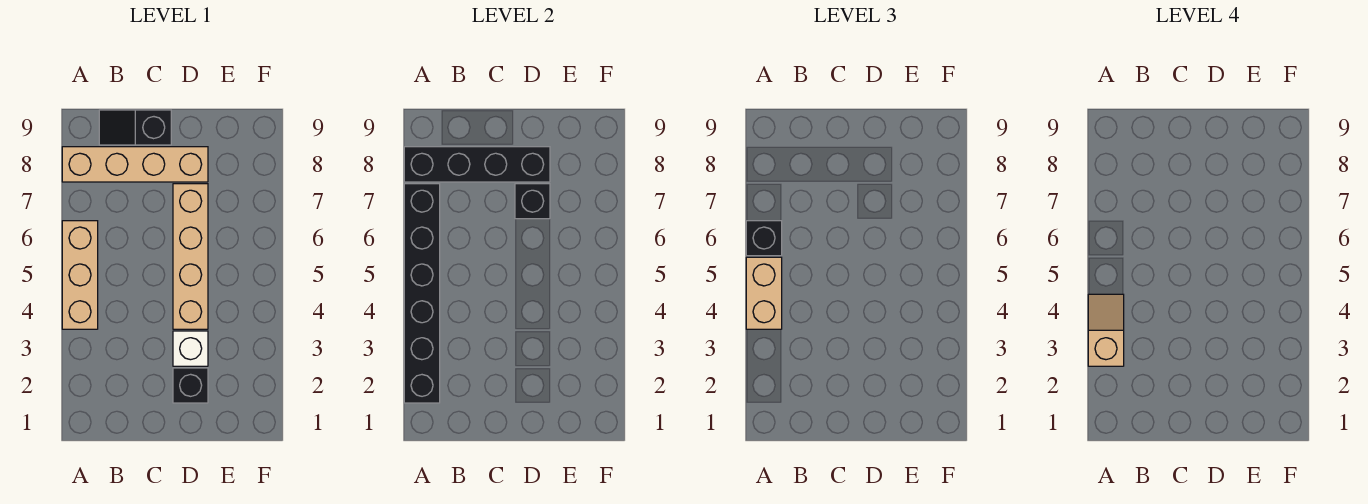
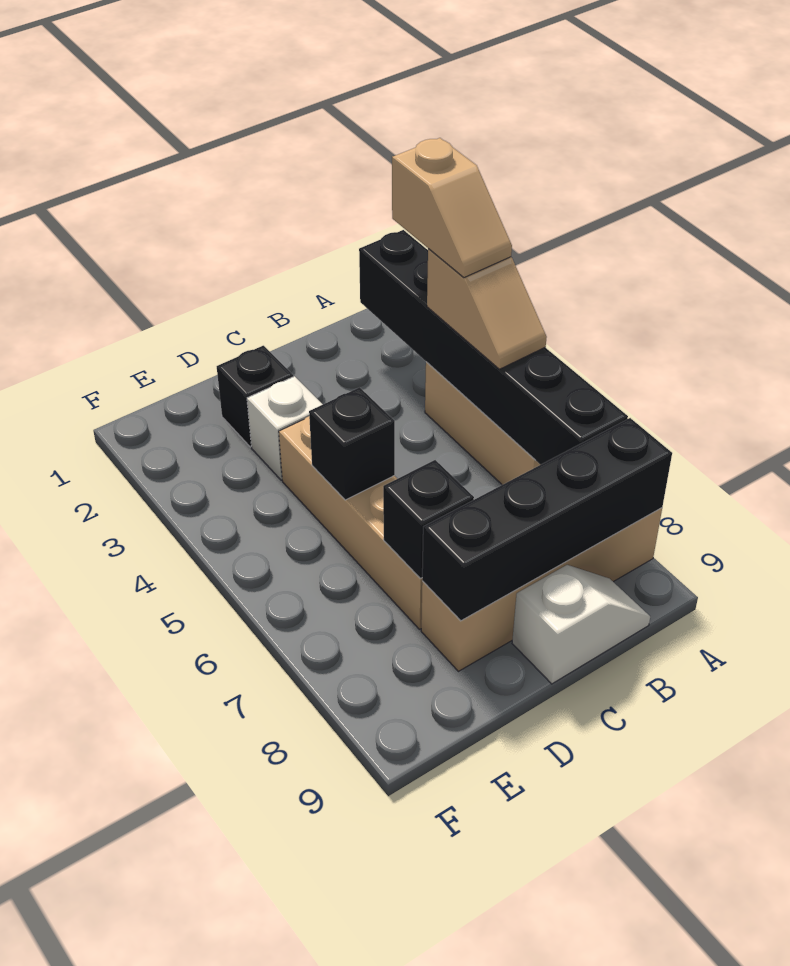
tan 1x2 brick [746,257,782,329] -> tan 1x2 slope [427,249,547,369]
black 1x1 brick [746,221,782,256] -> black 1x1 brick moved to [309,387,395,500]
black 1x2 slope [99,110,171,145] -> white 1x2 slope [512,565,650,684]

